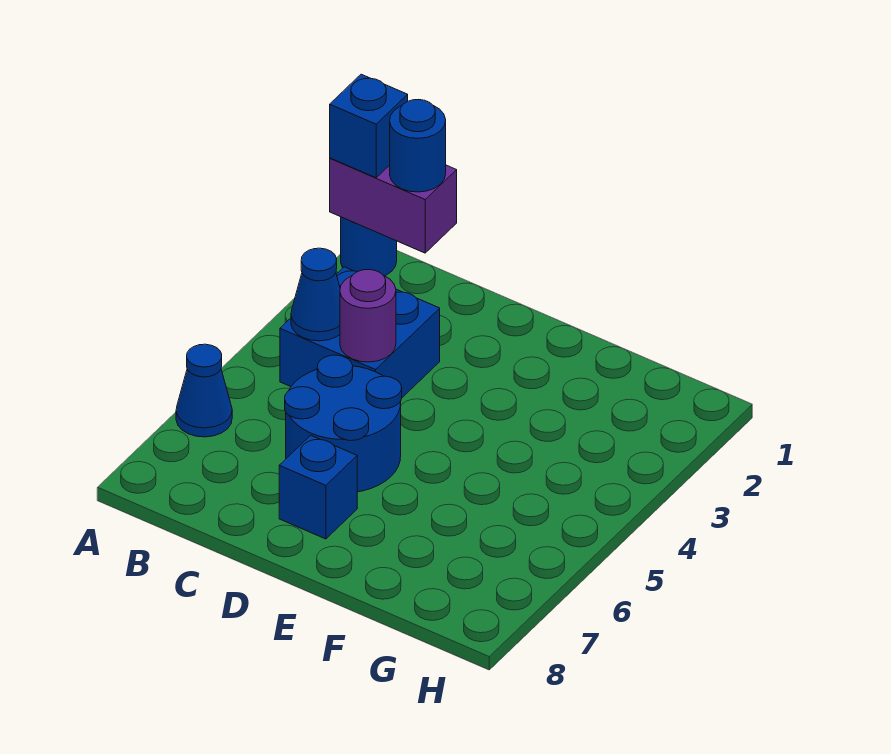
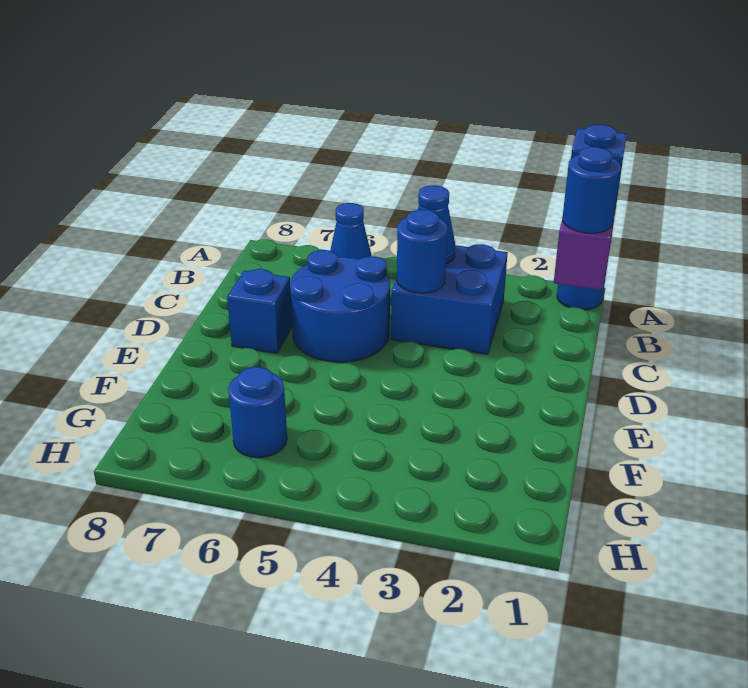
purple 1x1 round brick [340,270,396,362] -> blue 1x1 round brick [397,210,448,293]
none -> blue 1x1 round brick [228,367,287,458]

